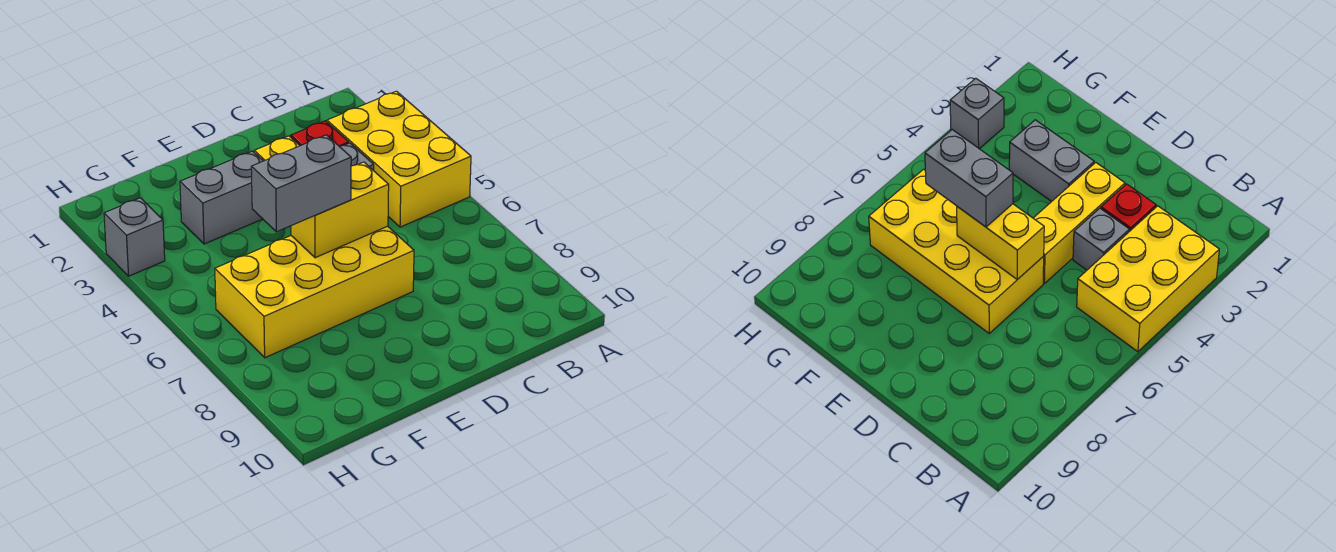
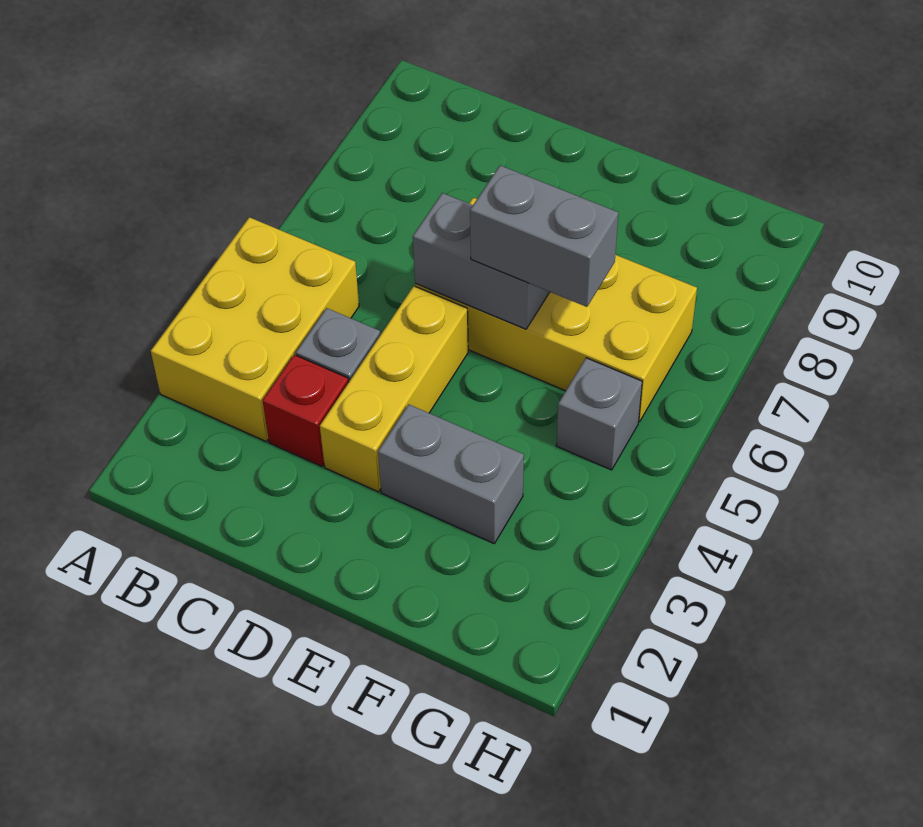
yellow 1x2 brick [291,162,389,258] -> grey 1x2 brick [413,193,550,329]
grey 1x1 brick [104,198,165,276] -> grey 1x1 brick moved to [556,358,642,470]

